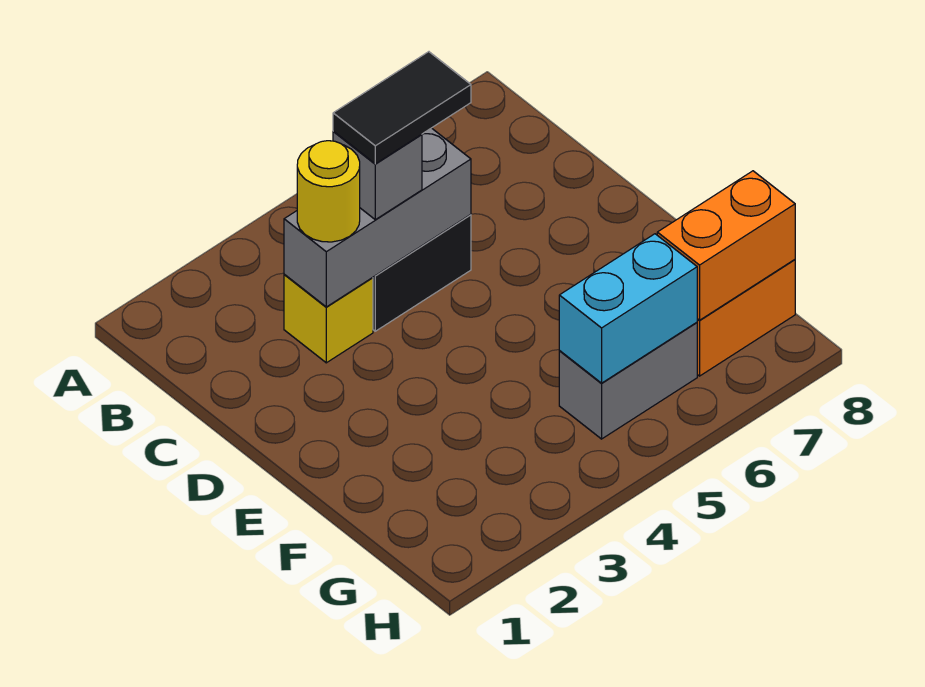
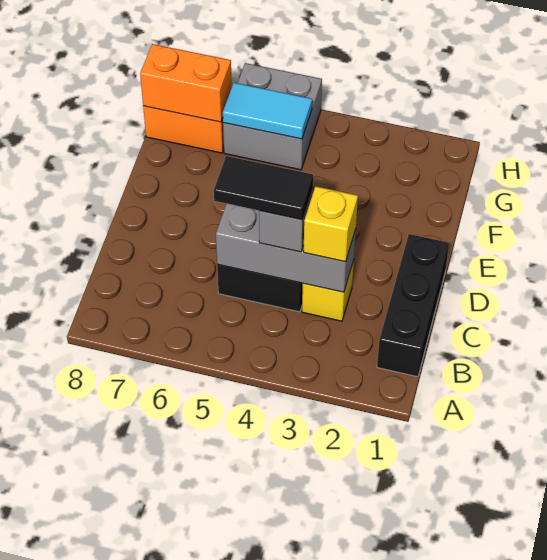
none -> black 1x3 brick [377,234,449,377]
yellow 1x1 round brick [297,141,360,242] -> yellow 1x1 brick [304,186,358,262]
grey 1x2 brick [559,322,697,439] -> grey 2x2 brick [223,63,322,170]
cyan 1x2 brick [559,234,697,383] -> cyan 1x2 tile [223,83,312,139]

